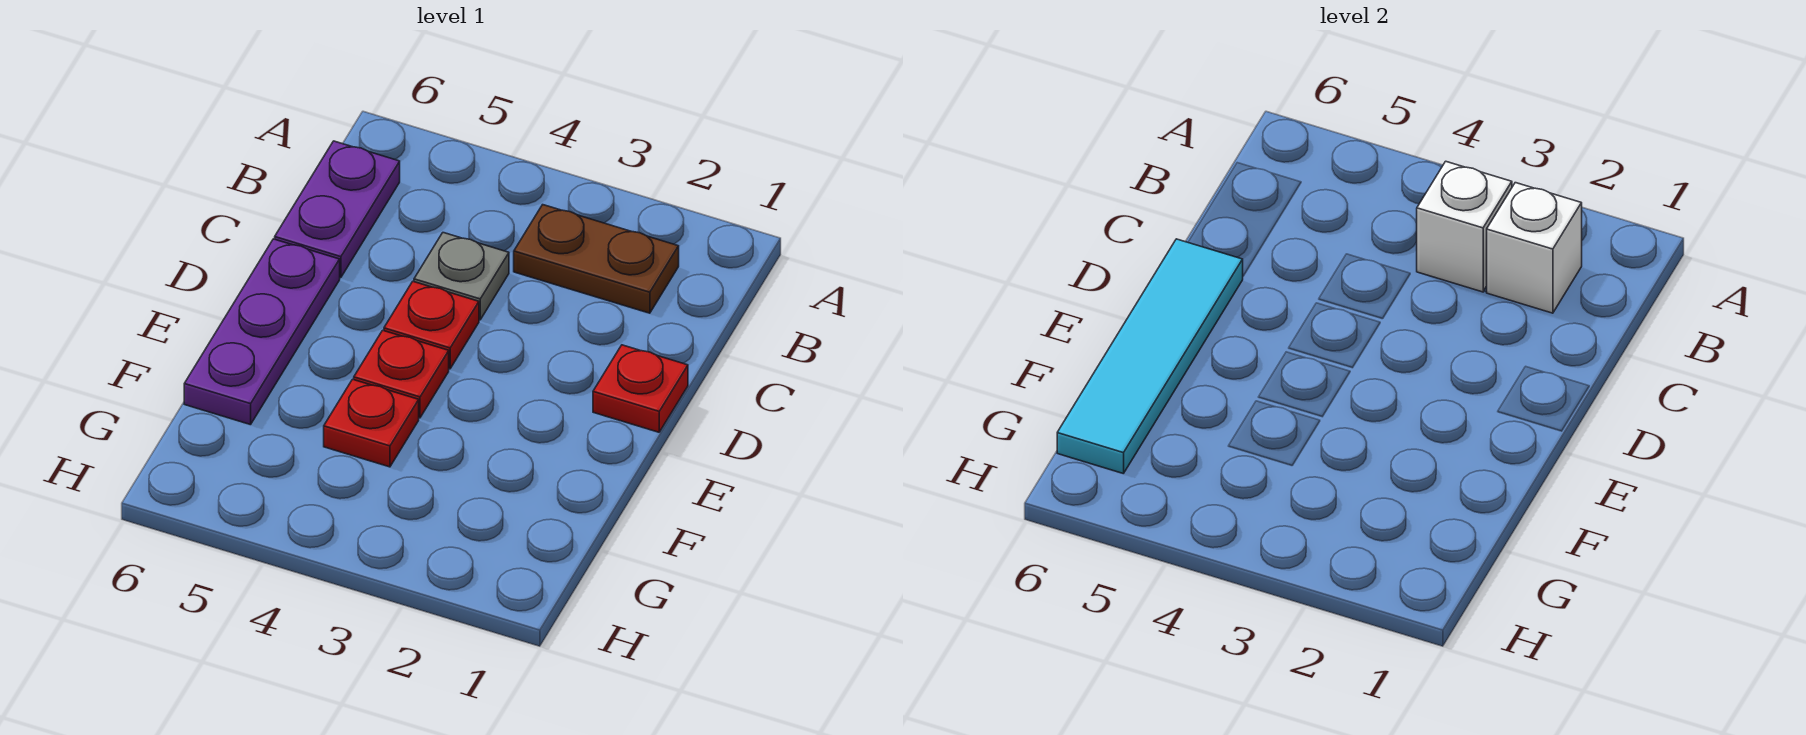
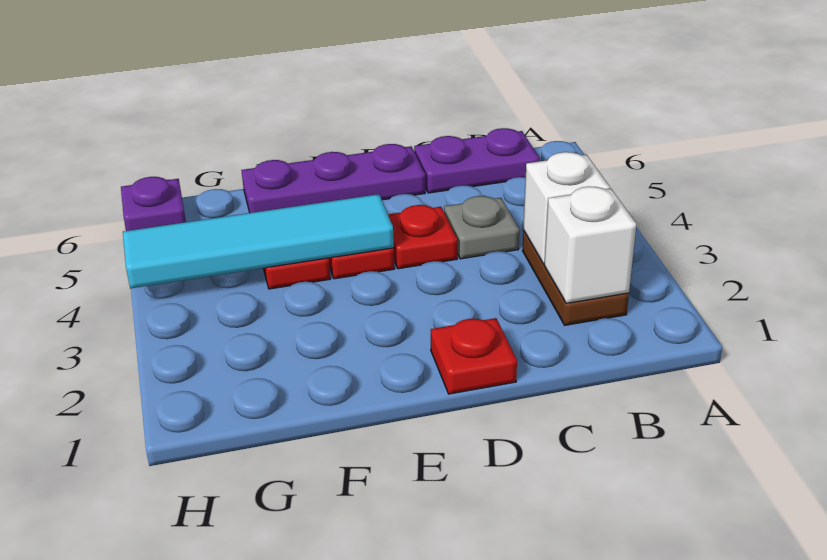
cyan 1x4 tile [1057,239,1243,474] -> cyan 1x4 tile moved to [123,194,394,289]
none -> purple 1x1 plate [121,177,186,231]

